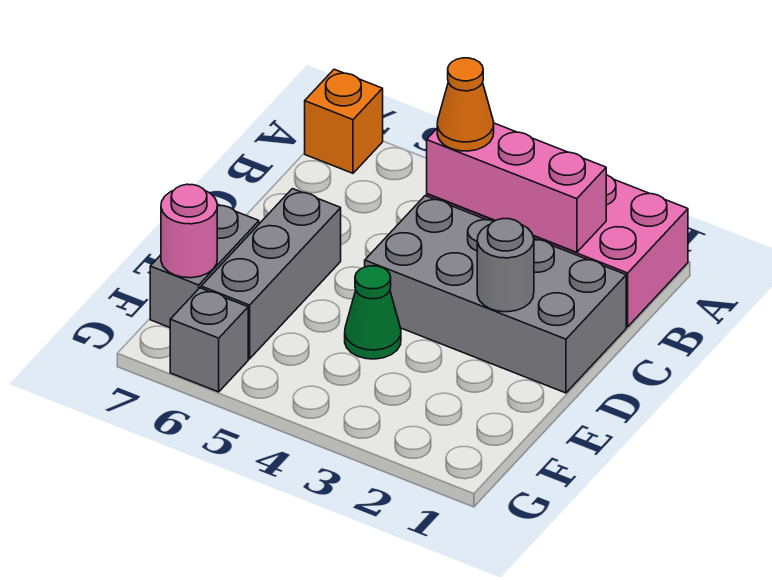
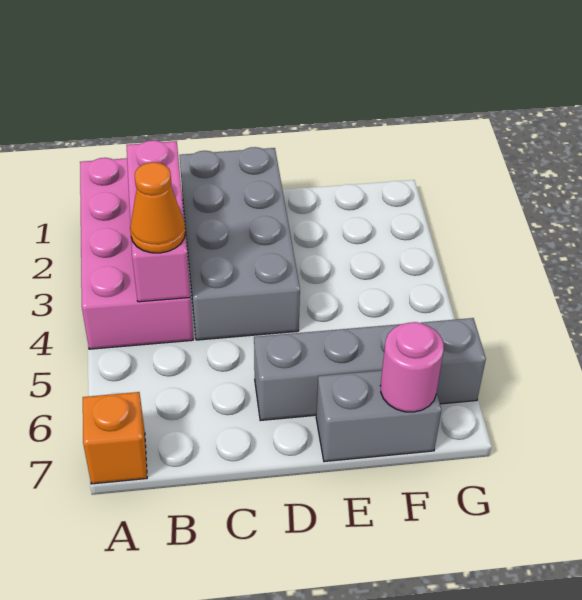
grey 1x1 round brick [477,219,534,312] -> none
green 1x1 cone [345,266,401,359] -> none

